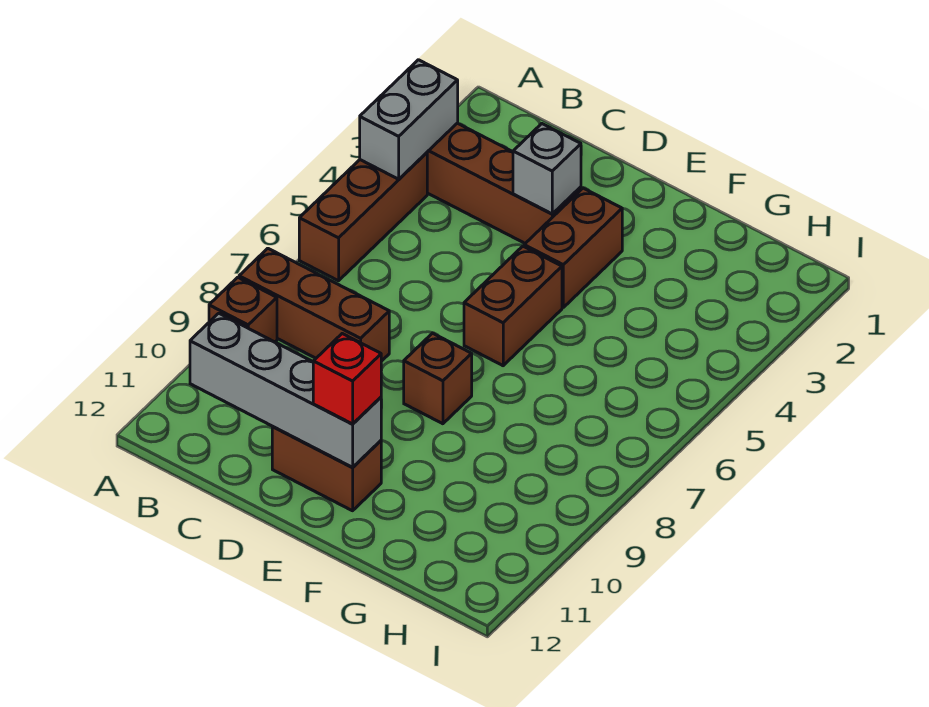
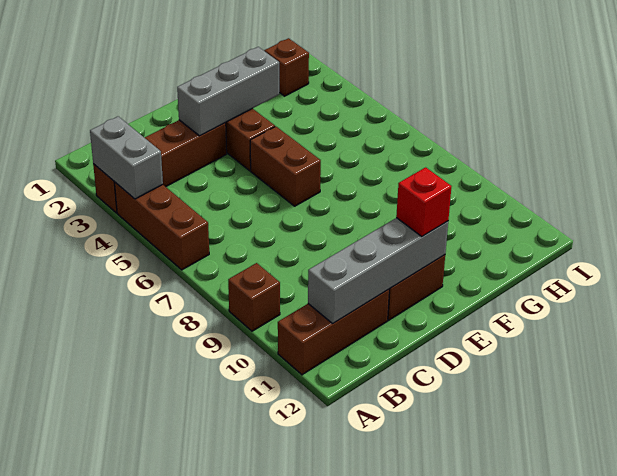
brown 1x3 brick [239,248,389,361] -> brown 1x3 brick moved to [278,289,389,375]
grey 1x1 brick [513,124,581,214] -> grey 1x3 brick [177,47,279,136]
brown 1x1 brick [404,333,472,424] -> brown 1x1 brick moved to [264,38,309,96]

